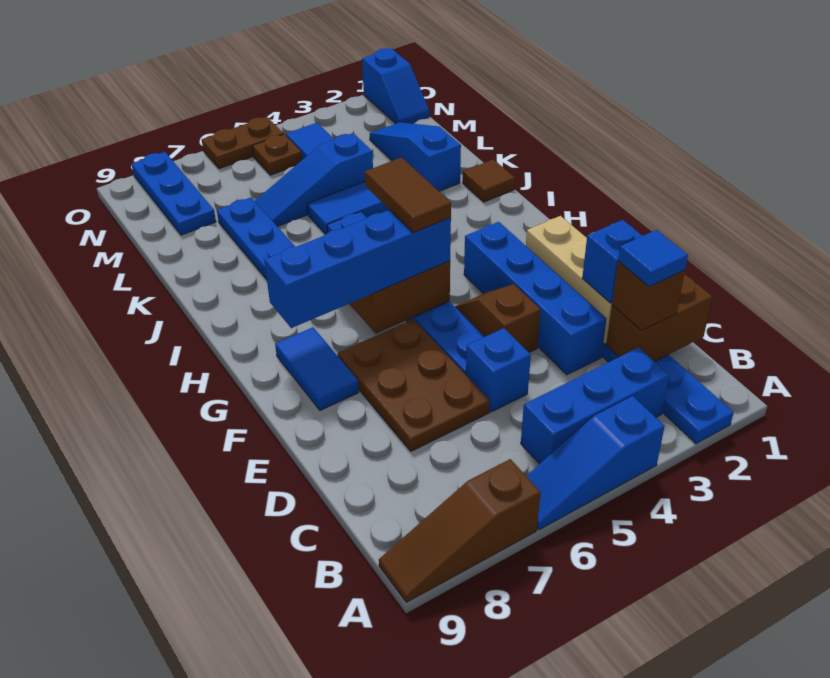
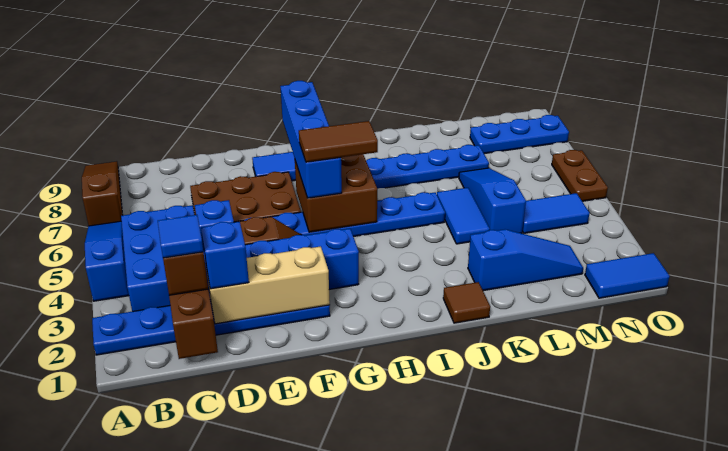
blue 1x3 brick [521,347,669,464] -> blue 2x3 brick [121,205,195,311]
blue 1x2 slope [362,48,429,124] -> blue 1x2 tile [585,253,670,298]
brown 1x1 plate [252,134,302,175] -> none

